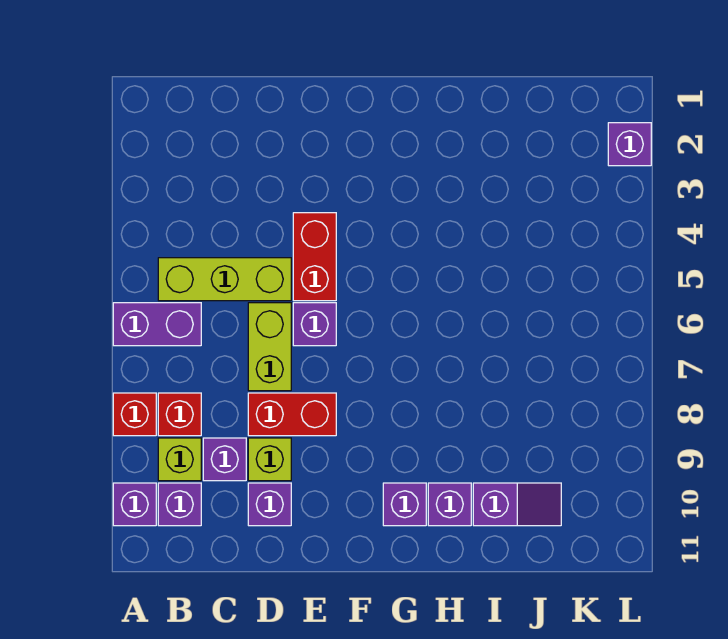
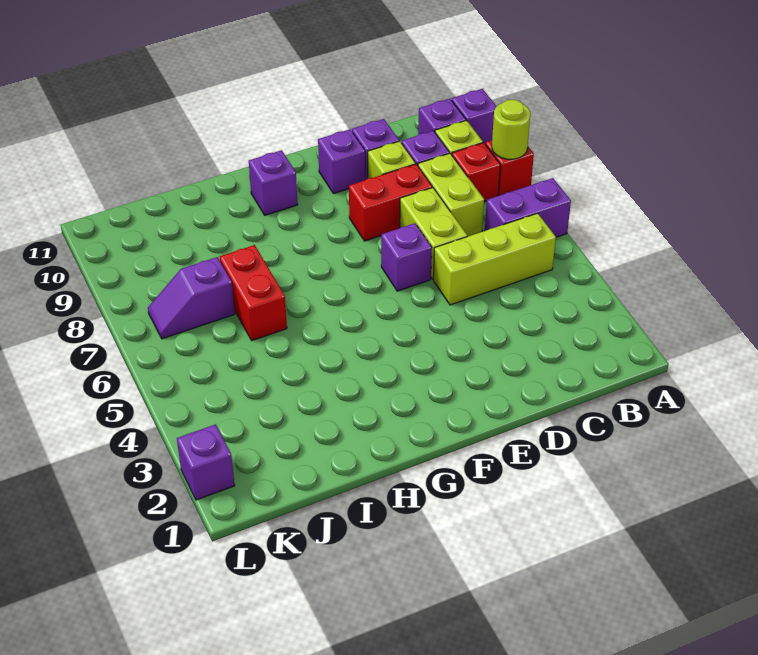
none -> lime 1x1 round brick [492,100,530,159]
none -> lime 1x2 brick [418,153,484,237]
red 1x2 brick [293,213,336,301] -> red 1x2 brick moved to [220,245,287,340]
purple 1x1 brick [428,483,471,526] -> purple 1x1 brick moved to [318,129,365,194]
purple 1x2 slope [473,483,561,526] -> purple 1x2 slope moved to [148,257,235,339]

